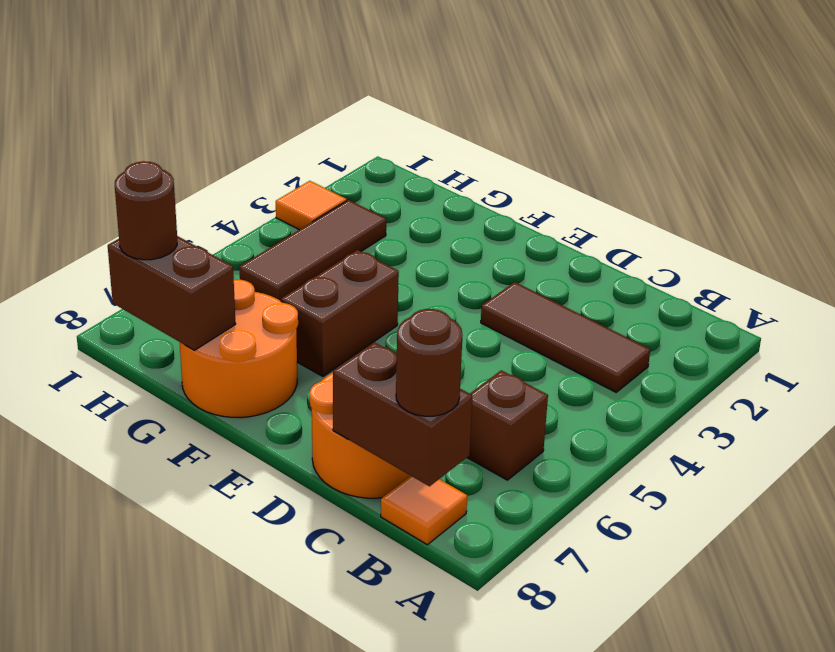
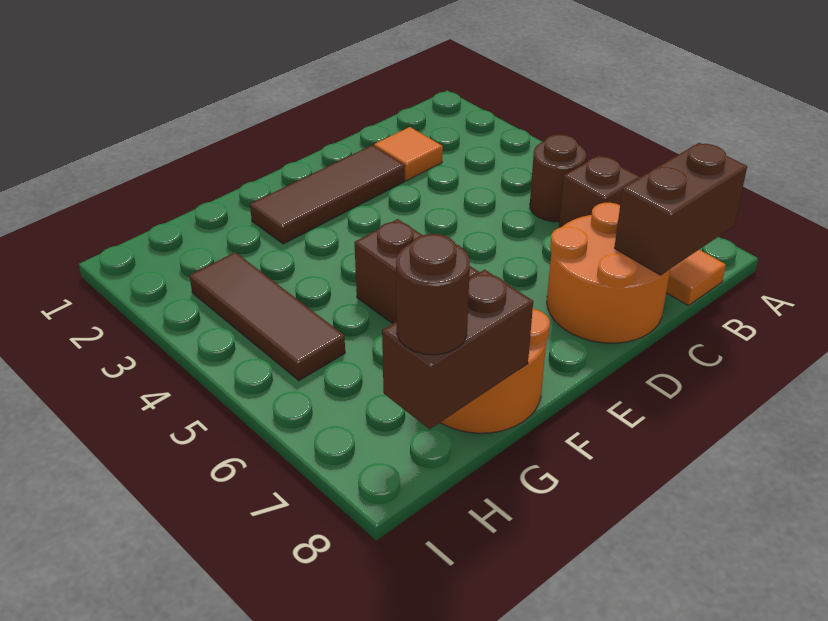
brown 1x3 tile [481,282,650,392] -> brown 1x3 tile moved to [250,145,405,244]
brown 1x1 round brick [396,309,462,416] -> brown 1x1 round brick moved to [530,134,586,222]
orange 1x1 tile [276,181,347,230] -> orange 1x1 tile moved to [374,127,443,181]

